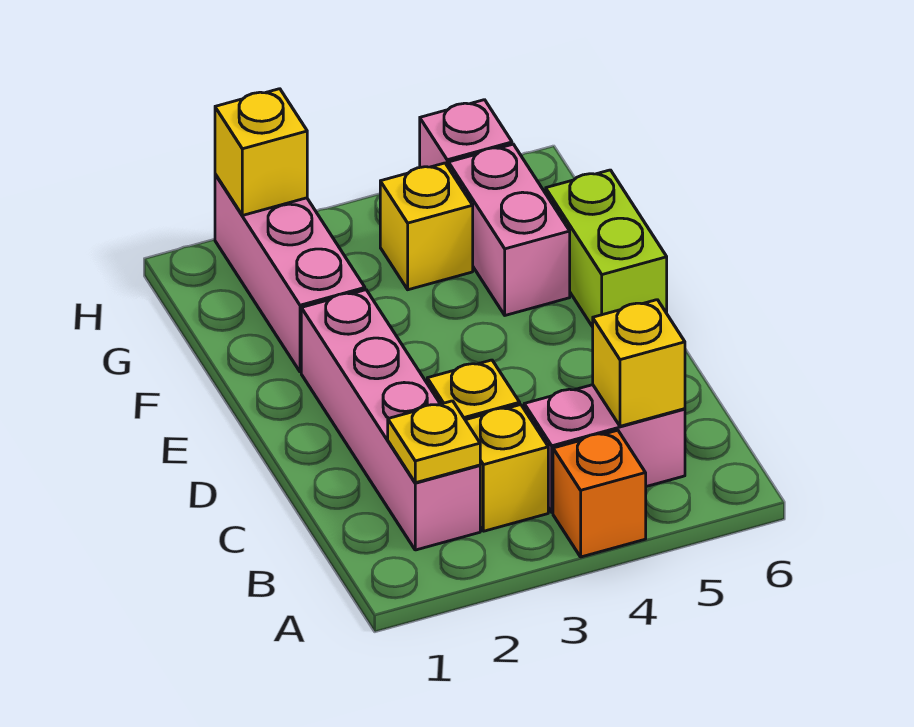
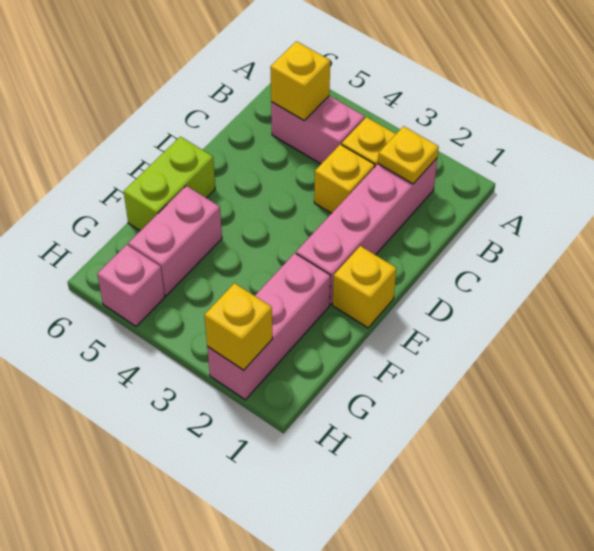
orange 1x1 brick [553,430,646,557] -> none
yellow 1x1 brick [380,163,473,290] -> yellow 1x1 brick moved to [333,246,396,328]

